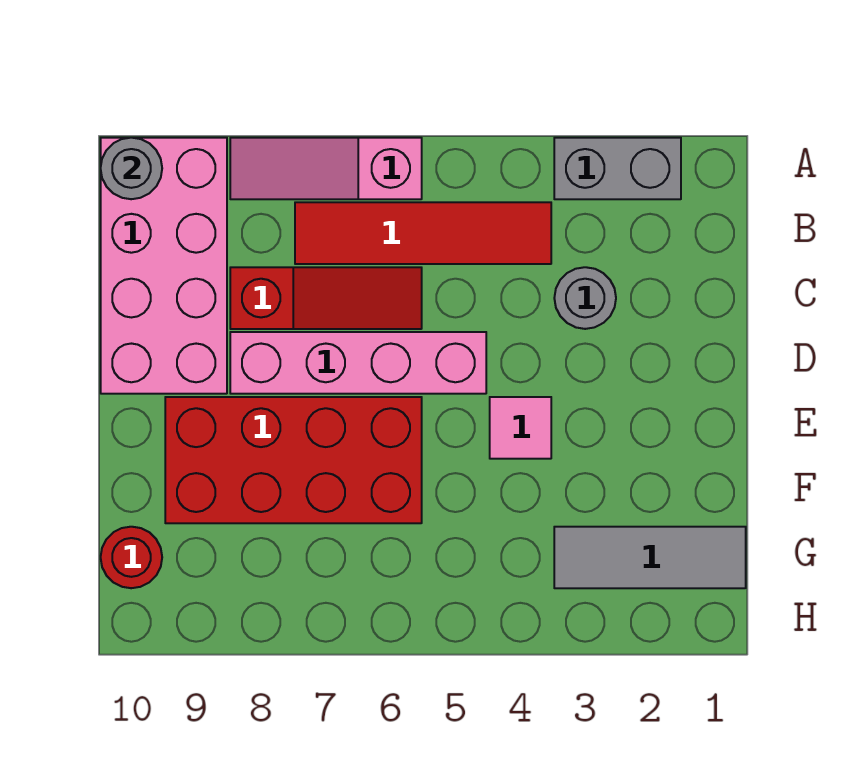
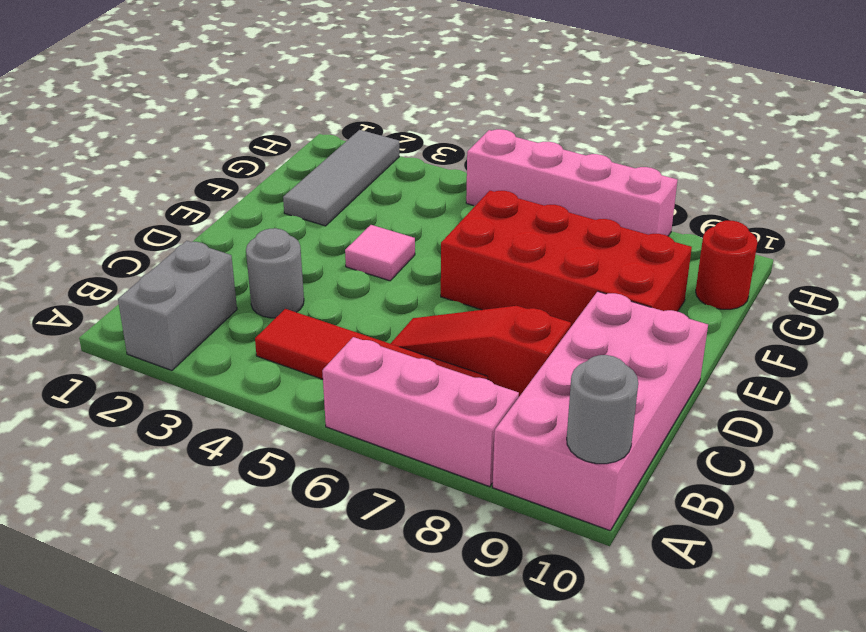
grey 1x2 brick [554,138,681,199] -> grey 1x2 brick turned to [118,241,237,370]
pink 1x3 slope [230,138,422,199] -> pink 1x3 brick [322,337,519,487]
pink 1x4 brick [230,332,486,394] -> pink 1x4 brick moved to [466,129,677,236]
grey 1x3 tile [554,527,746,588] -> grey 1x3 tile turned to [283,130,399,226]

